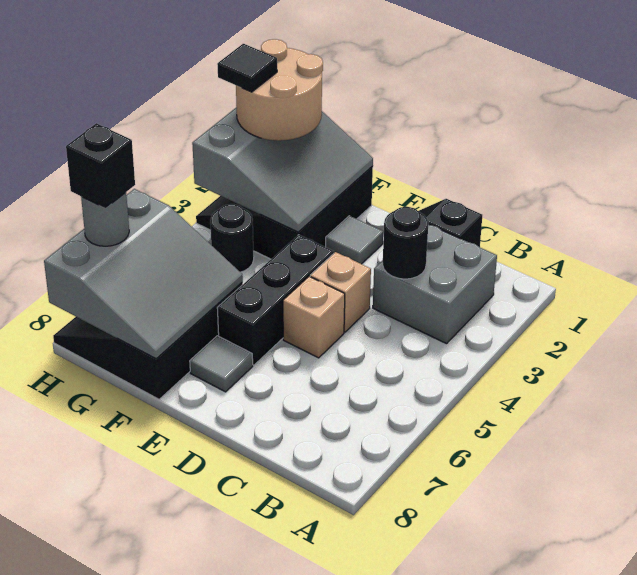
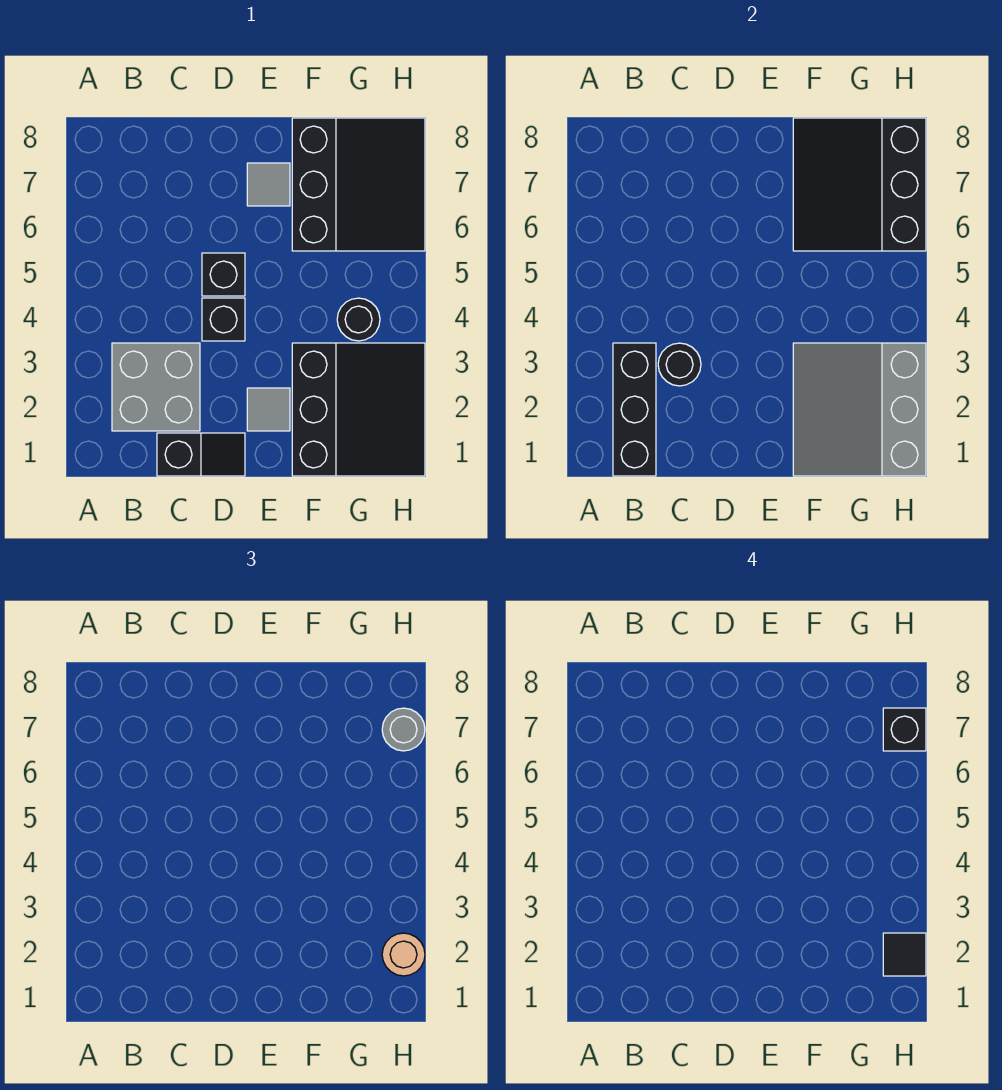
tan 1x1 brick [310,252,371,332] -> black 1x1 brick [202,298,245,341]
tan 1x1 brick [283,277,345,358] -> black 1x1 brick [202,253,245,296]
black 1x3 brick [217,235,334,365] -> black 1x3 brick moved to [613,343,656,476]
grey 3x3 slope [44,189,243,359] -> black 3x3 slope [793,118,926,251]
tan 2x2 round brick [236,39,323,141] -> tan 1x1 round brick [382,933,425,976]

